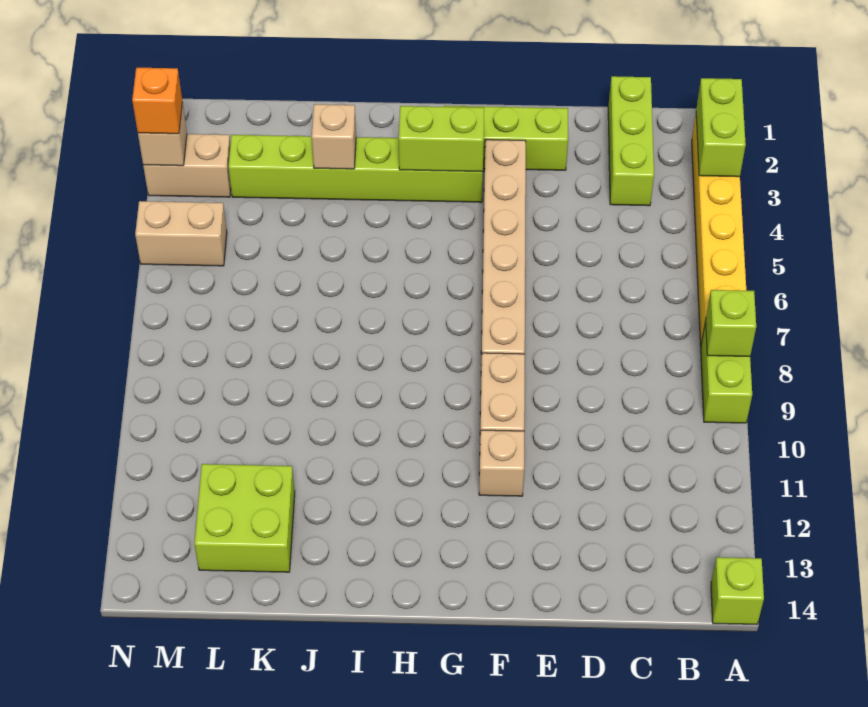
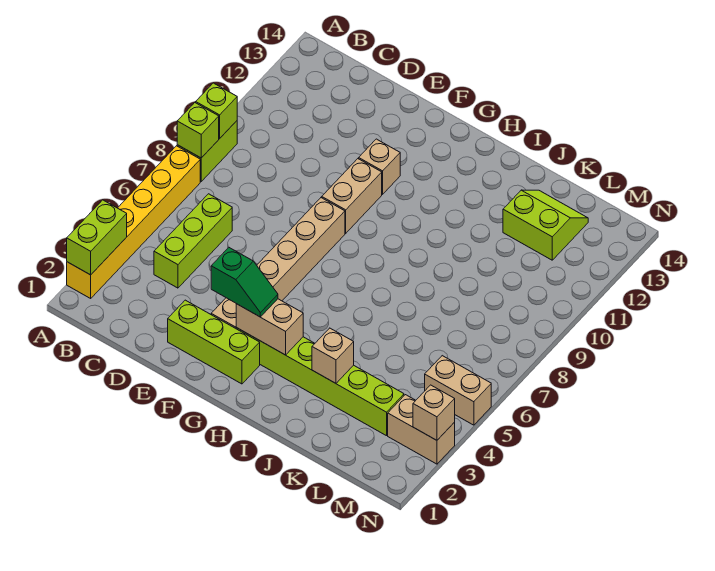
lime 1x1 brick [711,557,764,624] -> lime 1x1 brick moved to [196,83,237,138]
lime 1x3 brick [608,76,654,206] -> lime 1x3 brick moved to [154,194,232,288]
none -> green 1x2 slope [211,248,278,317]
lime 1x2 brick [399,106,484,172] -> tan 1x2 brick [236,299,303,355]
lime 2x2 brick [194,464,295,572] -> lime 2x2 slope [503,190,588,260]
orange 1x1 brick [132,68,182,134] -> none

